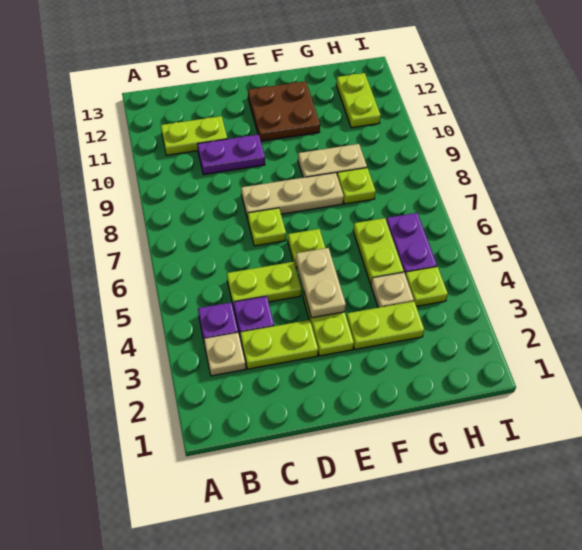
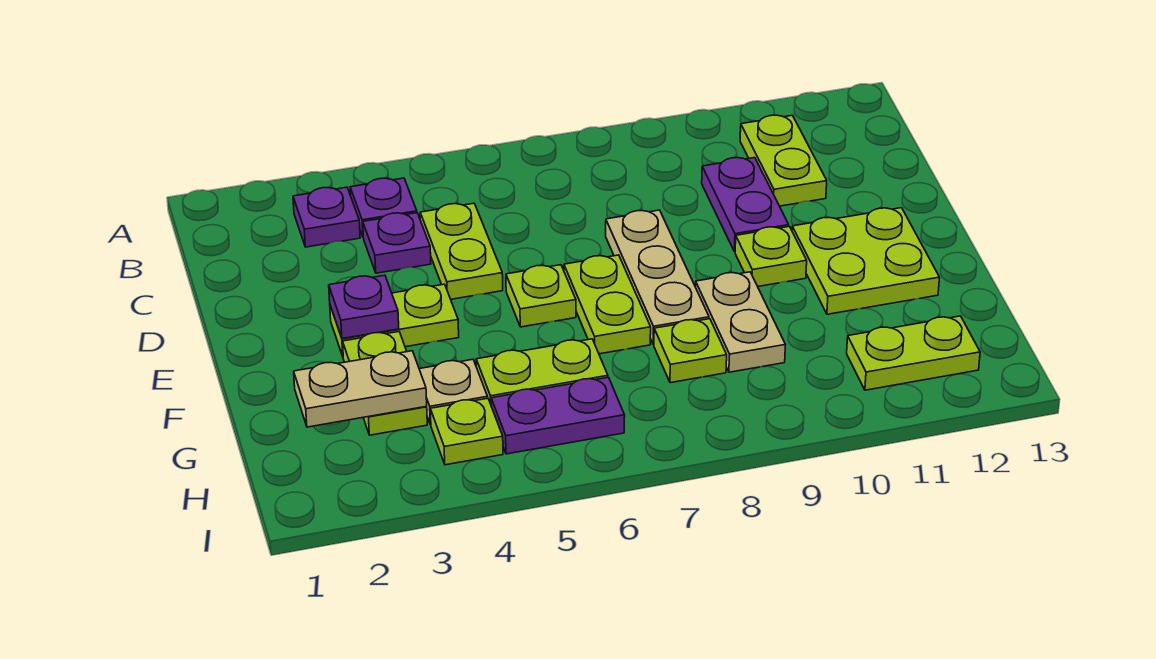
tan 1x1 plate [204,333,246,376] -> purple 1x1 plate [293,187,360,247]
lime 1x2 plate [240,320,318,369] -> lime 1x2 plate moved to [564,255,651,354]
lime 1x1 plate [248,208,286,246] -> lime 1x1 plate moved to [735,226,807,286]
none -> purple 1x1 plate [329,275,399,339]
tan 1x2 plate [296,248,346,318] -> tan 1x2 plate moved to [294,351,427,427]
brown 2x2 plate [248,81,320,141] -> lime 2x2 plate [792,208,940,314]

